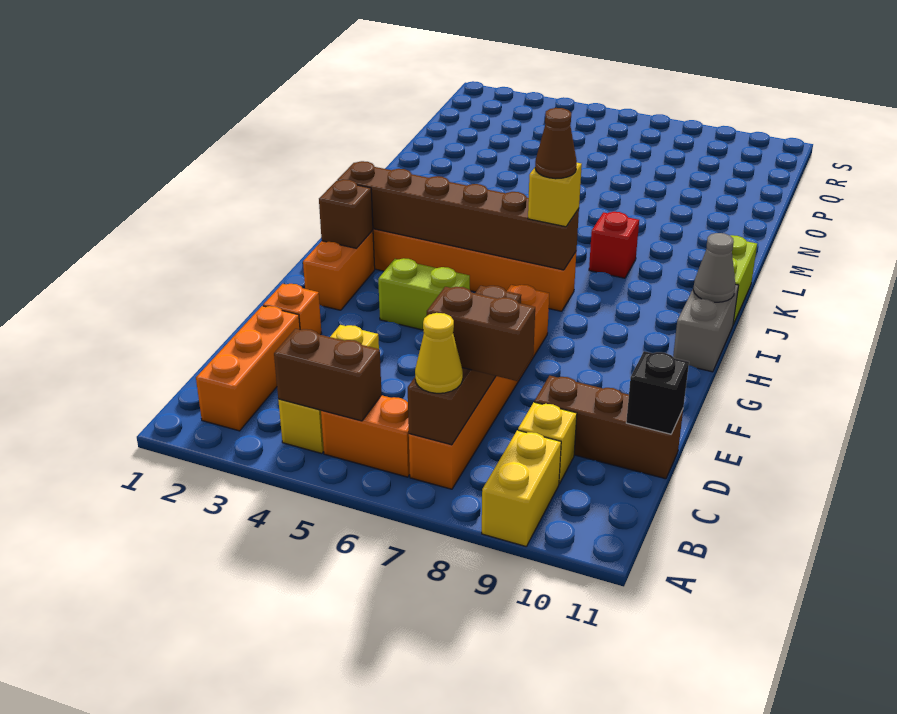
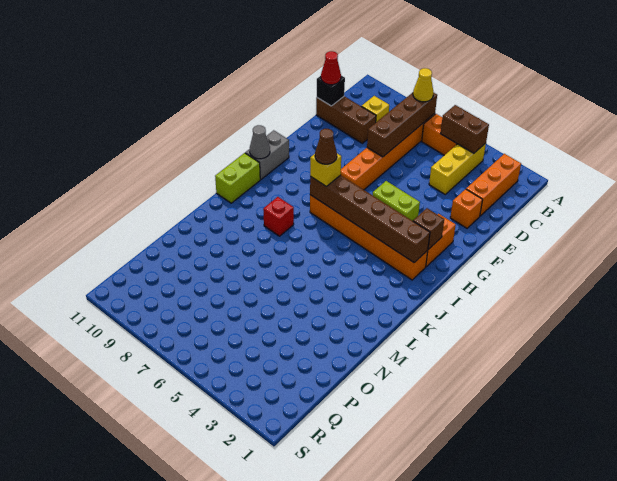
yellow 1x2 brick [482,430,561,547] -> none
brown 1x2 brick [427,287,535,381] -> none
none -> red 1x1 cone [321,51,341,85]

